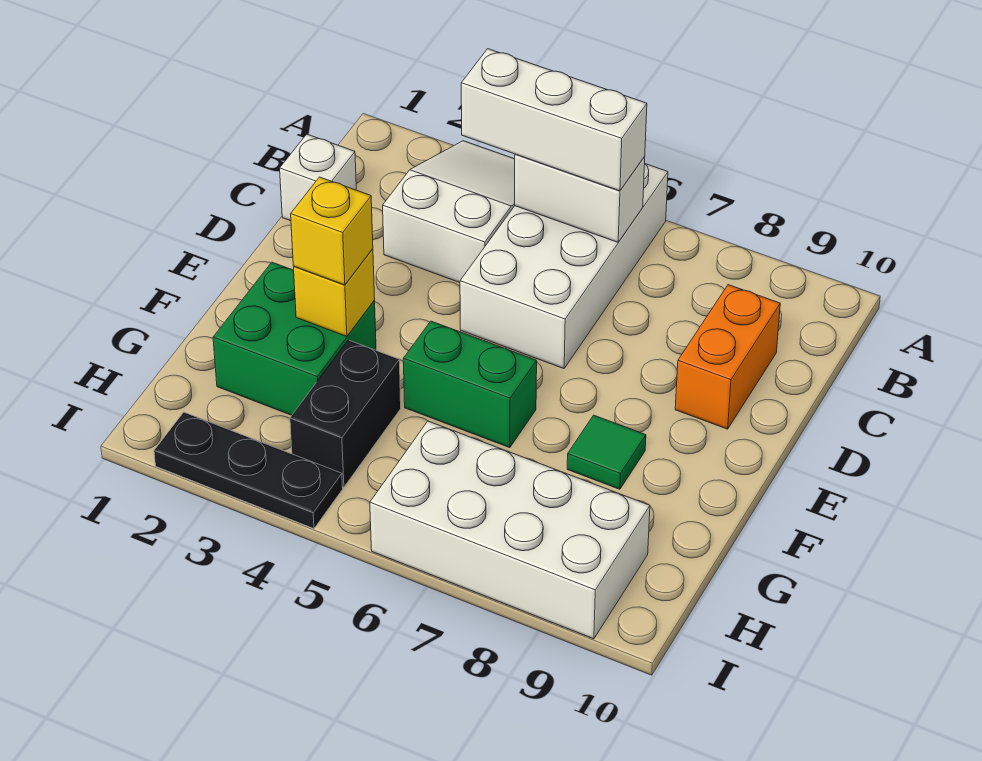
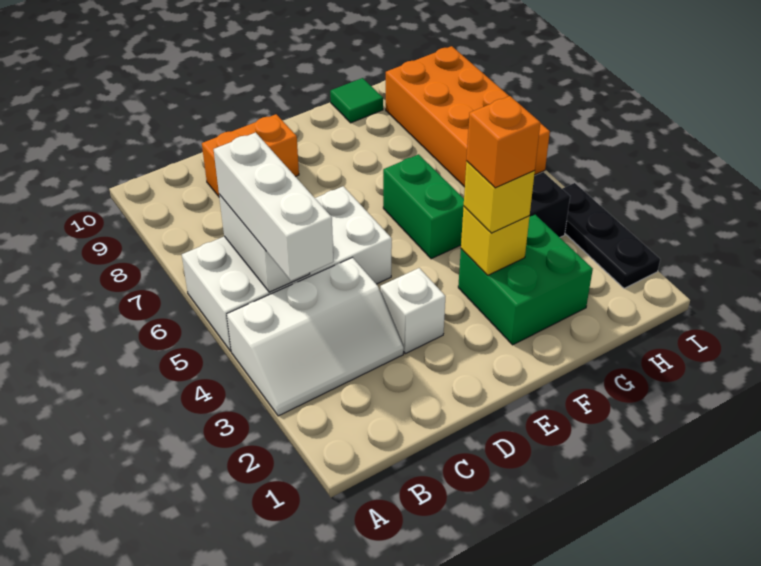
white 2x3 slope [383,141,515,282] -> white 2x3 slope turned to [227,258,404,416]
white 1x1 brick [280,134,356,221] -> white 1x1 brick moved to [380,268,446,354]
none -> orange 1x1 brick [466,96,540,188]
green 1x1 tile [567,415,646,489] -> green 1x1 tile moved to [330,78,383,123]
white 2x4 brick [370,421,650,639] -> orange 2x4 brick [386,46,550,187]

